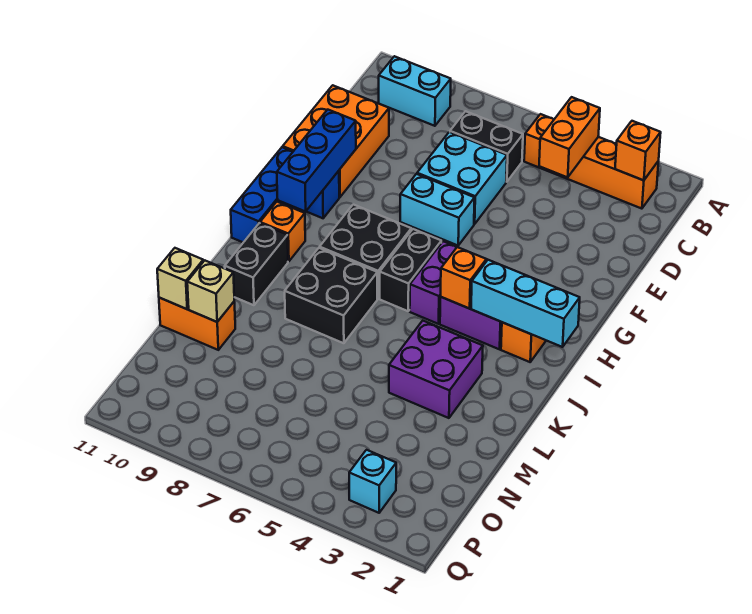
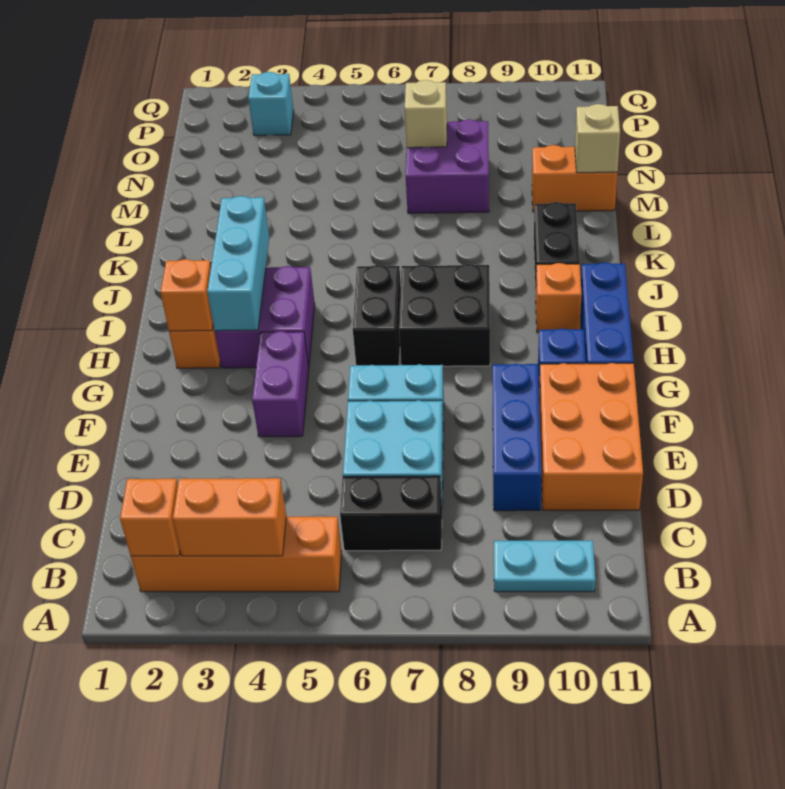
orange 1x2 brick [539,97,600,177] -> orange 1x2 brick turned to [173,478,286,556]
cyan 1x2 brick [379,56,451,126] -> cyan 1x2 plate [494,541,595,592]
blue 1x3 brick [277,110,356,212] -> blue 1x3 brick moved to [492,364,542,511]
purple 1x2 brick [410,241,457,324] -> purple 1x2 brick moved to [252,331,309,437]
cyan 1x3 brick [471,260,580,347] -> cyan 1x3 brick turned to [207,196,269,331]
orange 1x1 brick [441,247,486,308] -> orange 1x1 brick moved to [160,259,213,331]
black 2x2 brick [285,248,377,343] -> none
purple 2x2 brick [389,321,483,418] -> purple 2x2 brick moved to [406,119,489,213]
tan 1x1 brick [187,261,234,322] -> tan 1x1 brick moved to [405,80,447,148]

